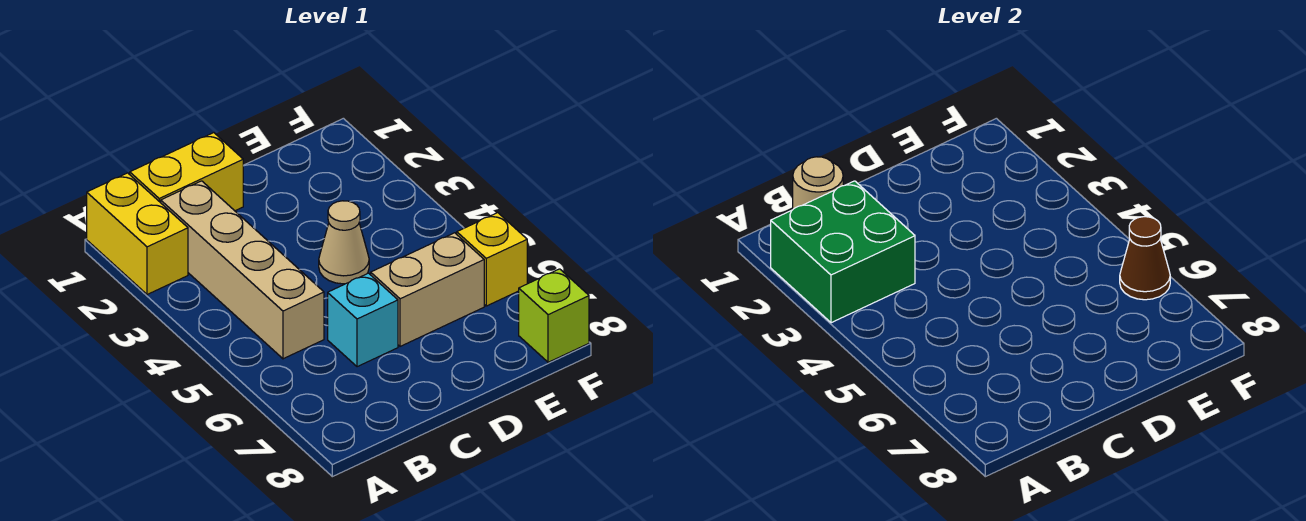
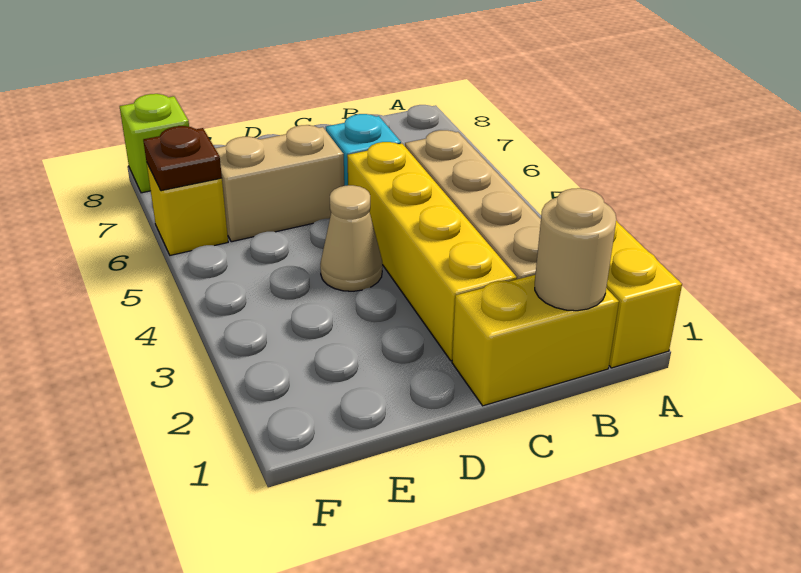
green 2x2 brick [771,181,915,323] -> none
none -> yellow 1x4 brick [347,142,517,361]
brown 1x1 cone [1120,217,1170,300] -> brown 1x1 plate [143,126,222,191]

